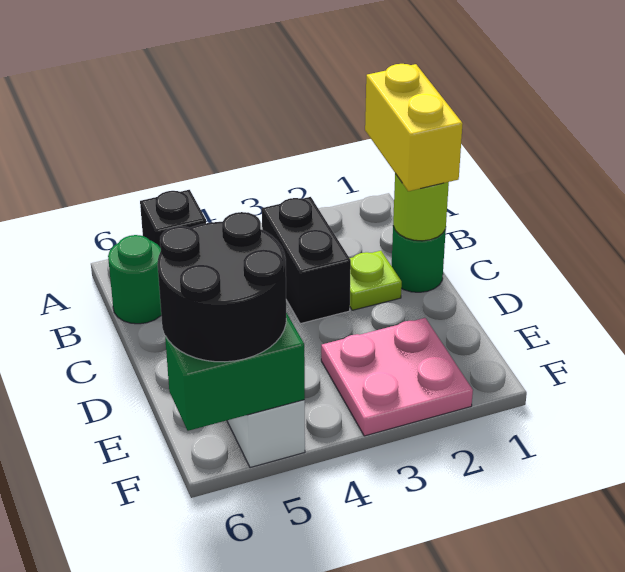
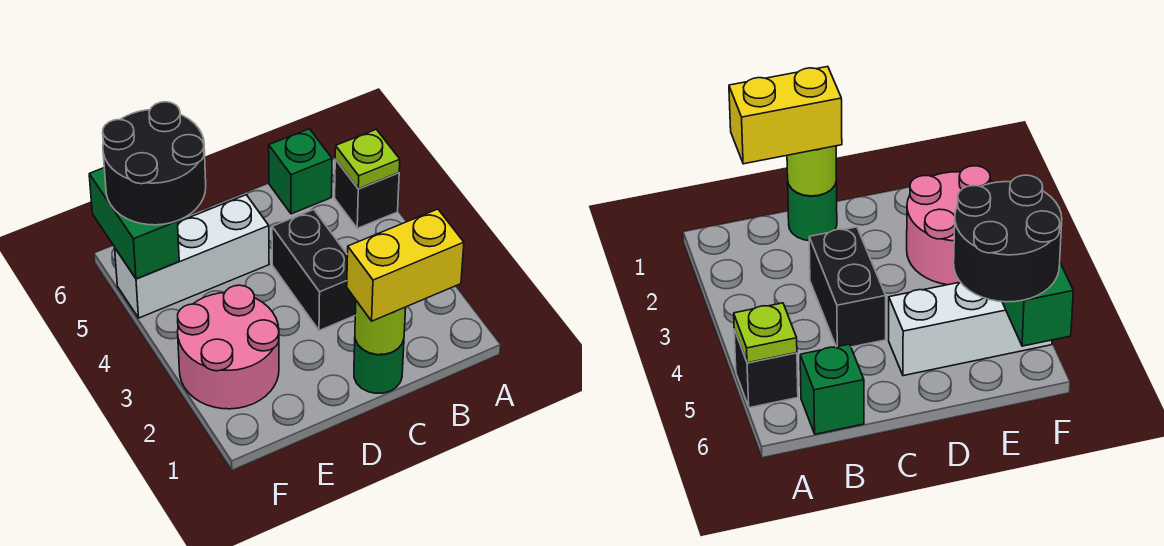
black 1x2 brick [262,197,351,324] -> black 1x2 brick turned to [272,210,356,331]
green 1x1 round brick [108,235,161,324] -> green 1x1 brick [269,129,332,214]
lime 1x1 plate [350,251,402,310] -> lime 1x1 plate moved to [335,129,400,189]
pink 2x2 plate [321,318,473,436] -> pink 2x2 round brick [178,285,279,409]

